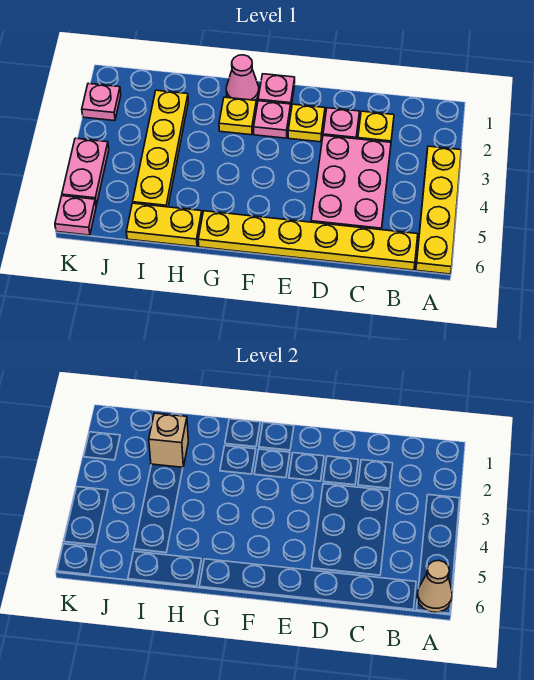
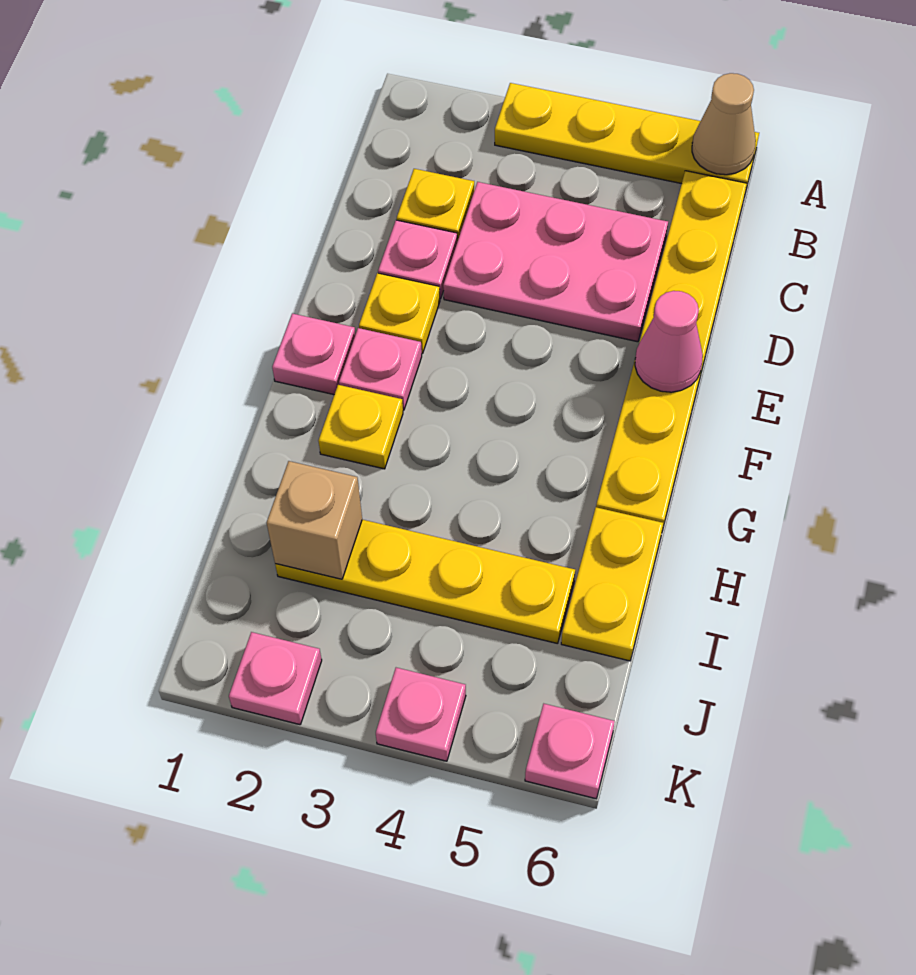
pink 1x1 cone [226,55,259,100] -> pink 1x1 cone moved to [635,291,703,392]
pink 1x2 plate [62,138,109,205] -> pink 1x1 plate [376,668,466,761]

